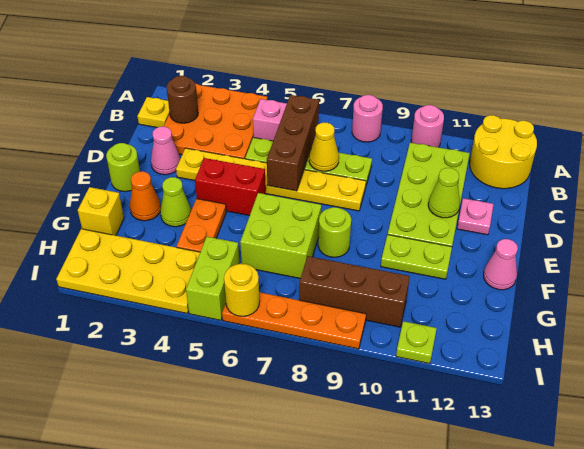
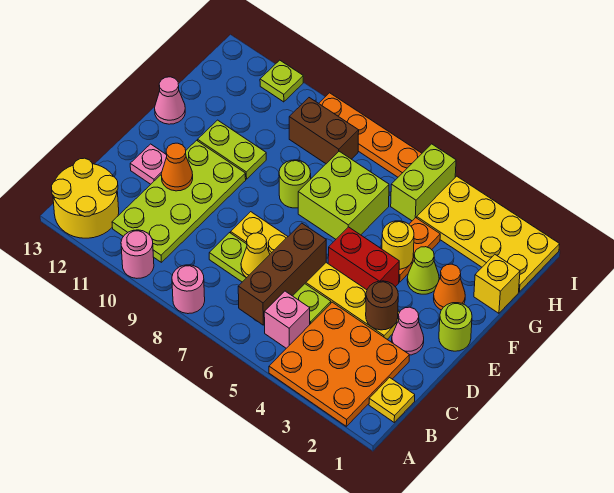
brown 1x1 round brick [166,76,198,123] -> brown 1x1 round brick moved to [366,281,398,330]
lime 1x1 cone [428,168,460,218] -> orange 1x1 cone [161,143,193,191]
brown 1x3 brick [299,256,410,327] -> brown 1x2 brick [289,98,359,164]
yellow 1x1 round brick [224,264,260,316] -> yellow 1x1 round brick moved to [382,221,414,269]

